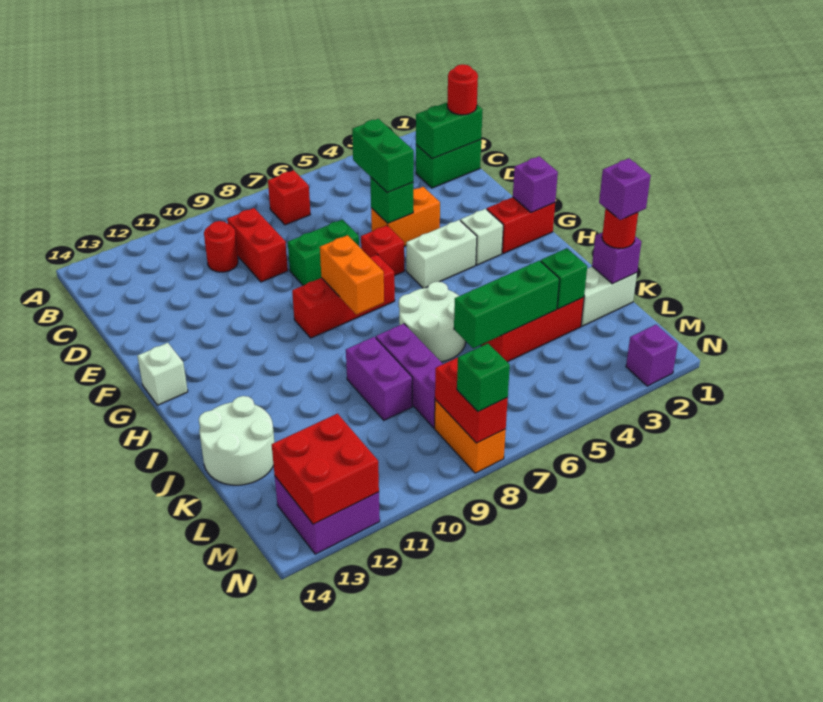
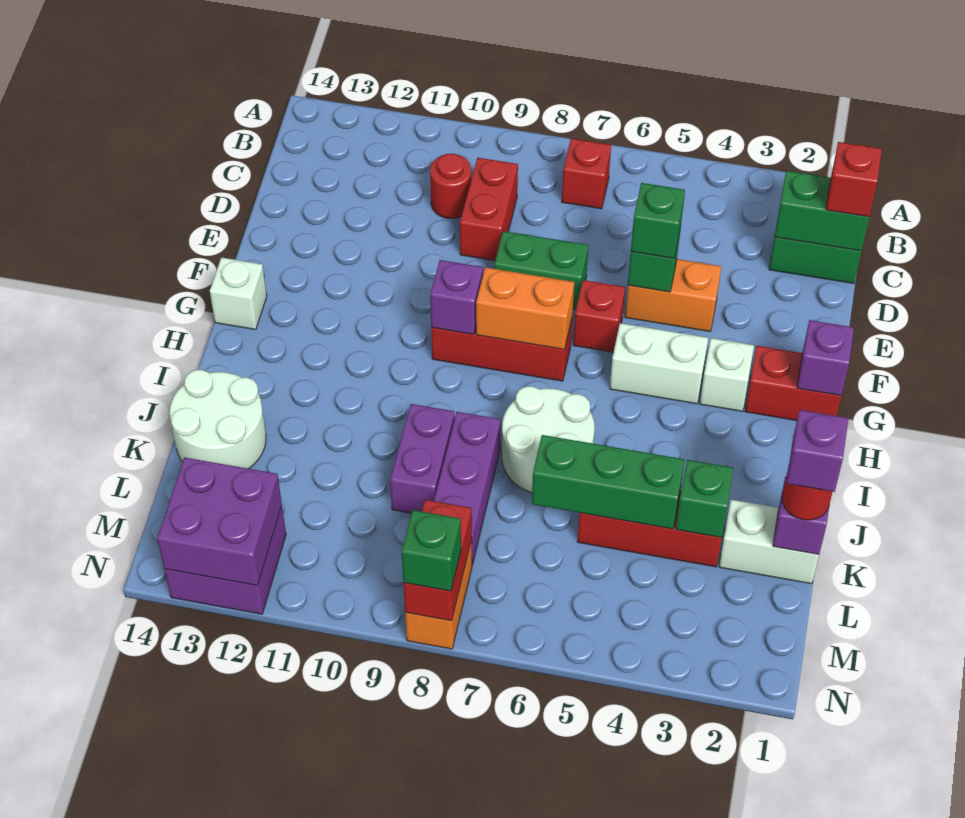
red 1x1 round brick [447,64,478,115] -> red 1x1 brick [826,142,882,217]
green 1x2 brick [352,119,414,192] -> green 1x1 brick [631,183,685,258]
orange 1x2 brick [320,235,384,315] -> orange 1x2 brick turned to [476,267,574,350]
red 2x2 brick [272,414,379,524] -> purple 2x2 brick [157,457,282,585]
purple 1x1 brick [626,325,678,386] -> purple 1x1 brick moved to [430,260,483,334]

